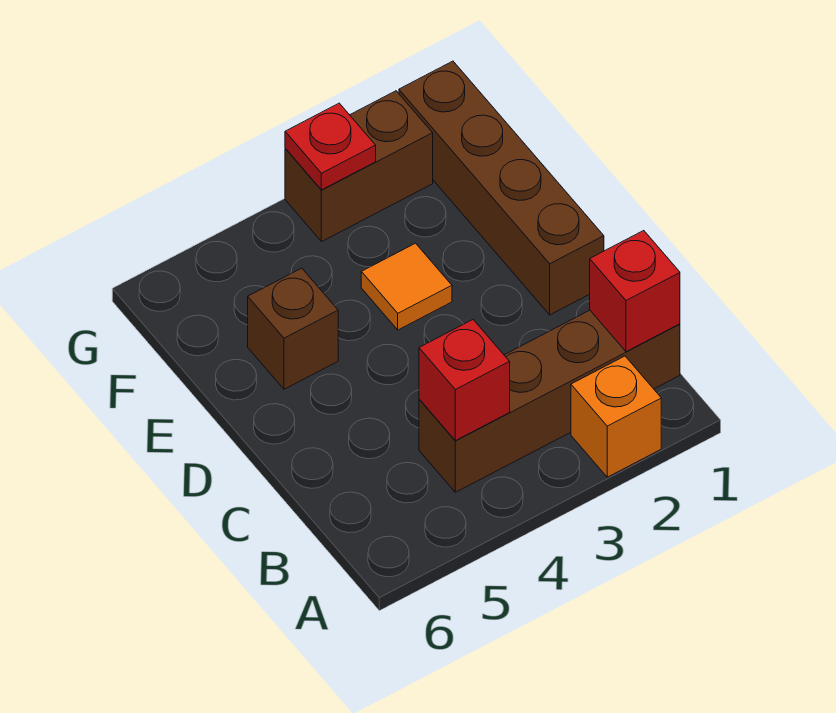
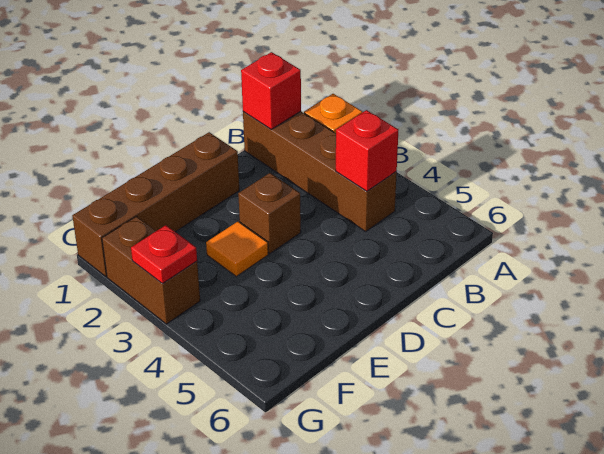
brown 1x1 brick [248,268,338,389] -> brown 1x1 brick moved to [238,173,301,254]

